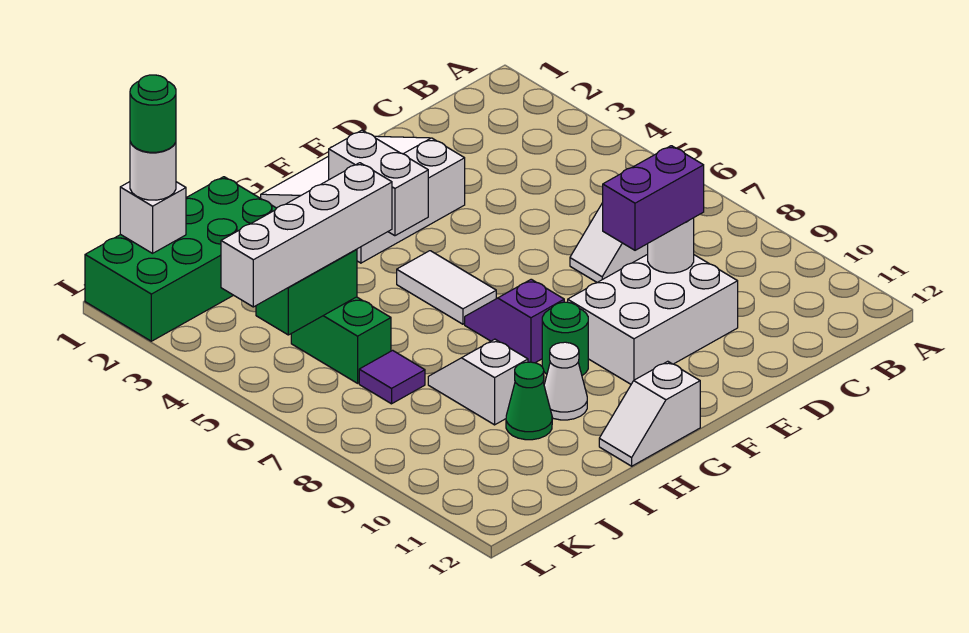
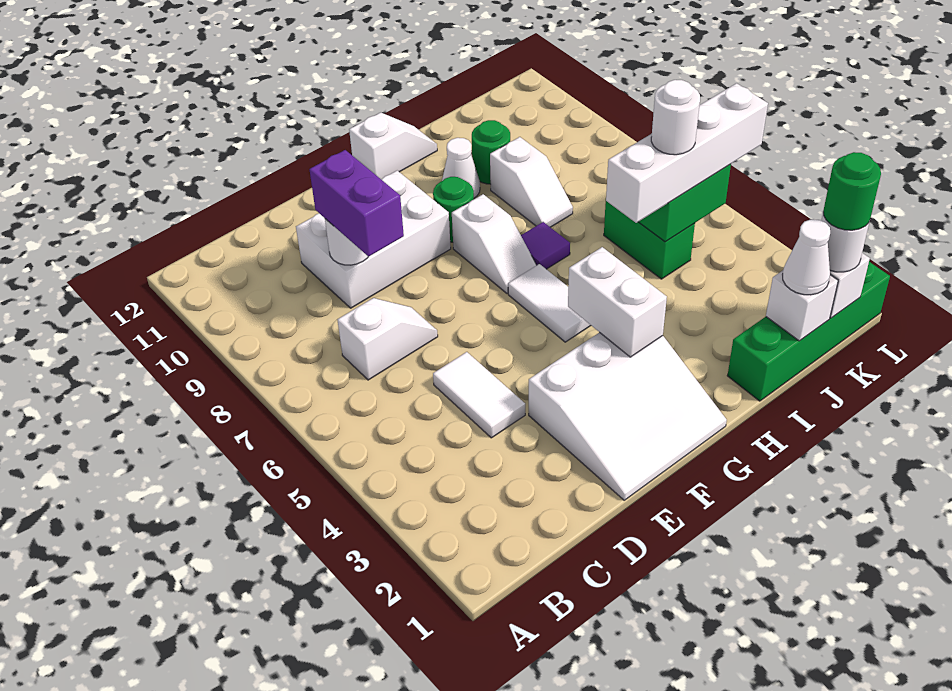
none -> white 1x2 tile [433,352,525,438]
purple 1x2 brick [603,146,704,250] -> purple 1x2 brick turned to [309,150,404,257]
purple 1x2 slope [465,279,564,363] -> white 1x2 slope [452,194,537,293]
green 2x4 brick [85,177,276,341] -> green 1x4 brick [727,261,890,401]
green 1x1 cone [506,362,552,440] -> green 1x1 round brick [472,120,511,184]
none -> white 1x1 brick [766,271,838,341]
none -> white 1x1 cone [783,219,830,295]
none -> white 1x1 round brick [651,80,700,155]
purple 1x1 tile [359,350,425,404] -> purple 1x1 tile moved to [521,222,570,269]

